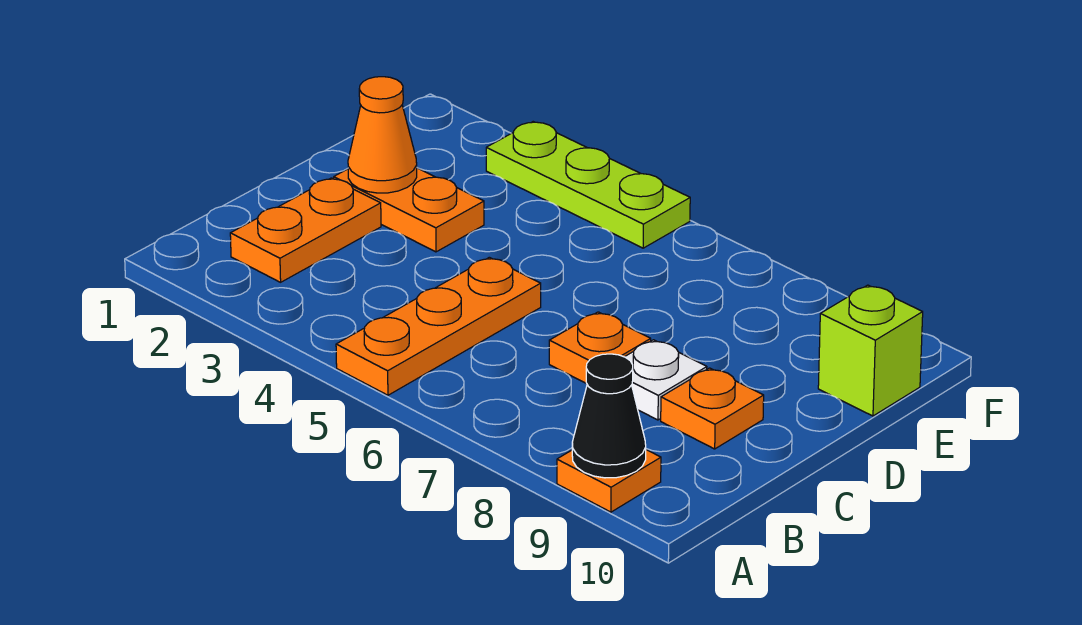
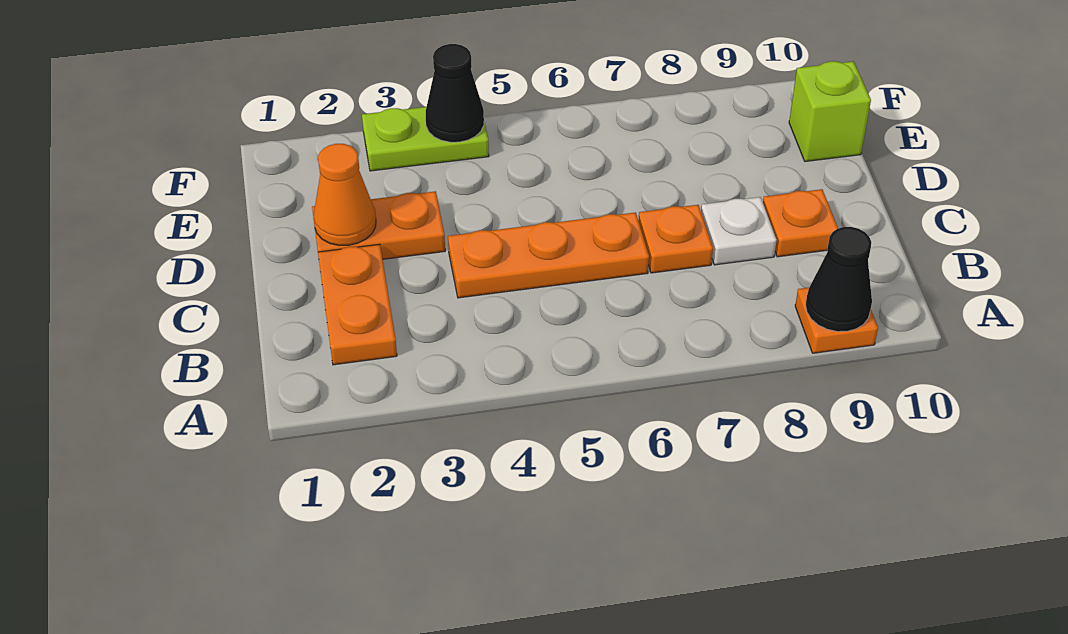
orange 1x3 plate [336,257,541,395] -> orange 1x3 plate turned to [448,212,649,298]
lime 1x3 plate [486,122,690,248] -> lime 1x2 plate [362,107,489,171]
none -> black 1x1 cone [426,44,484,142]

